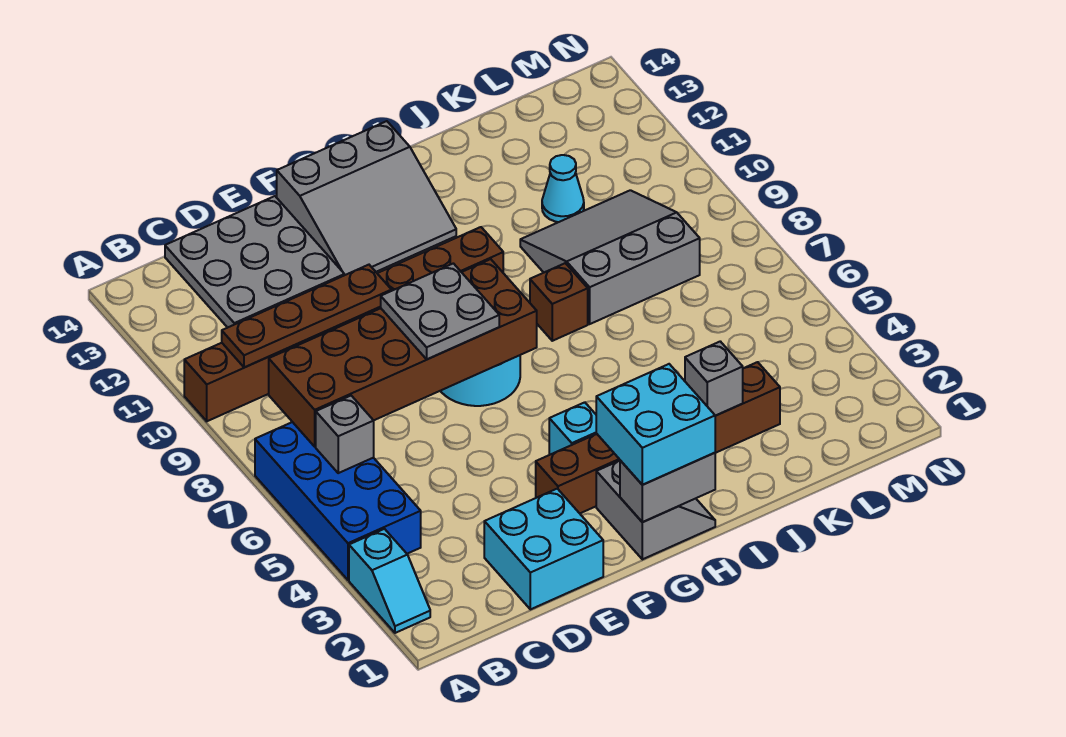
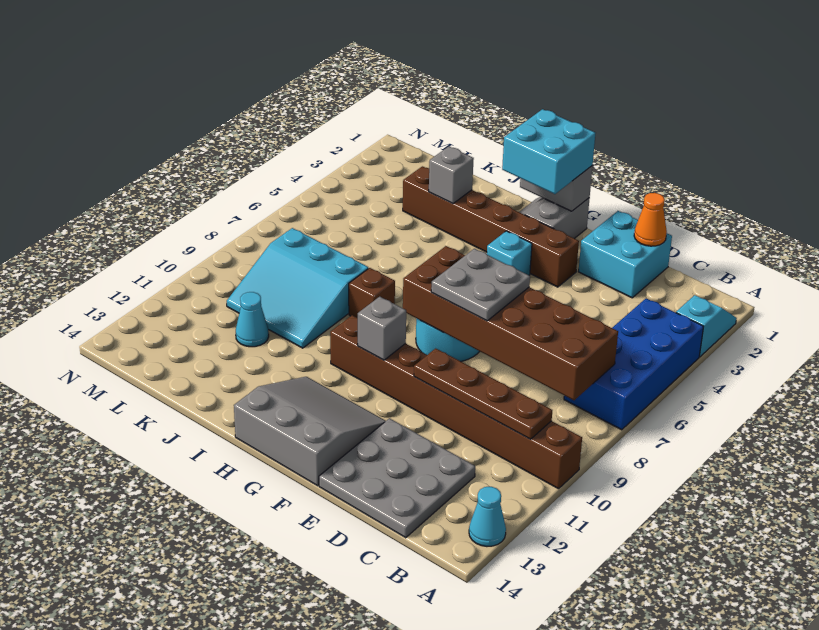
none -> cyan 1x1 cone [469,487,506,546]
grey 1x1 brick [316,396,374,473] -> grey 1x1 brick moved to [358,297,406,360]
none -> orange 1x1 cone [634,193,667,246]
grey 3x3 slope [520,190,700,324] -> cyan 3x3 slope [227,228,368,348]

